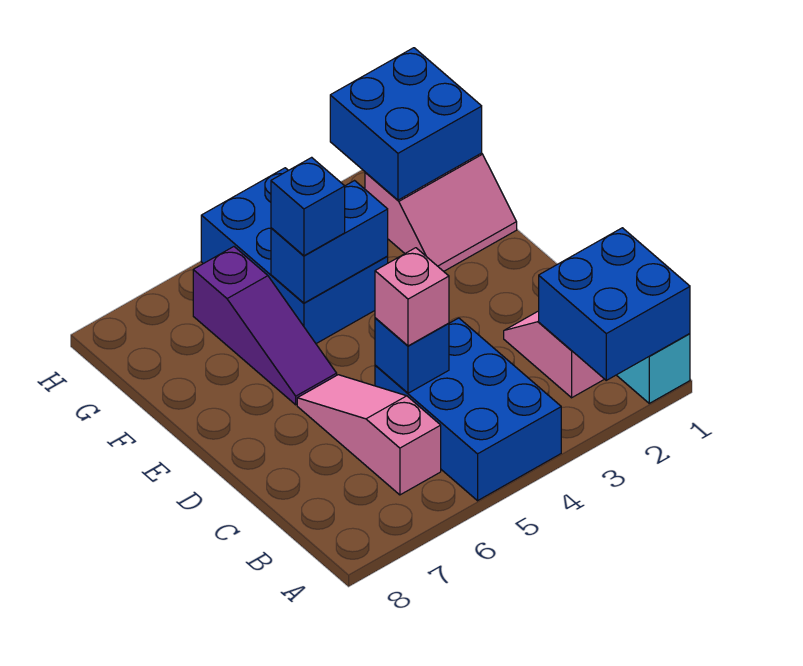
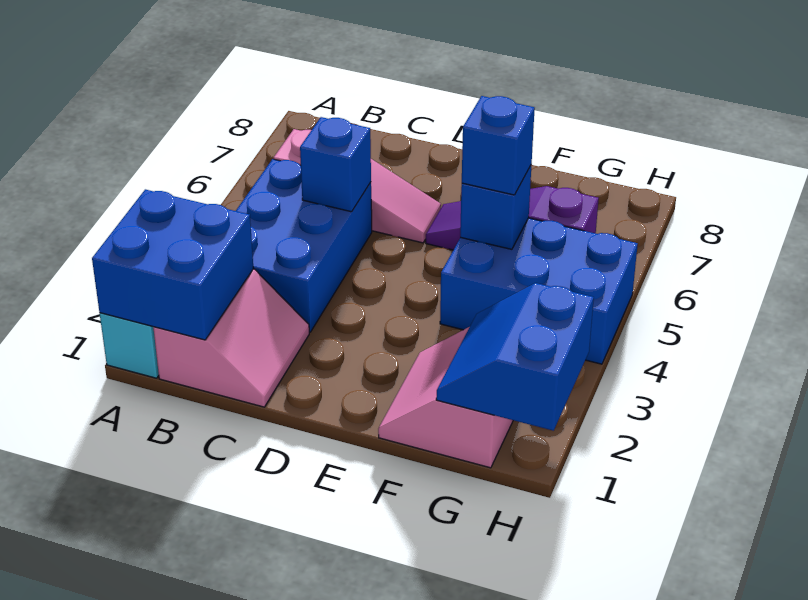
blue 2x3 brick [375,318,561,501] -> blue 2x3 brick turned to [236,159,372,332]
pink 1x1 brick [375,248,449,346] -> none
blue 1x2 brick [271,181,388,303] -> blue 1x1 brick [460,164,532,249]
blue 2x2 brick [330,48,482,200] -> blue 2x2 slope [436,283,594,431]

